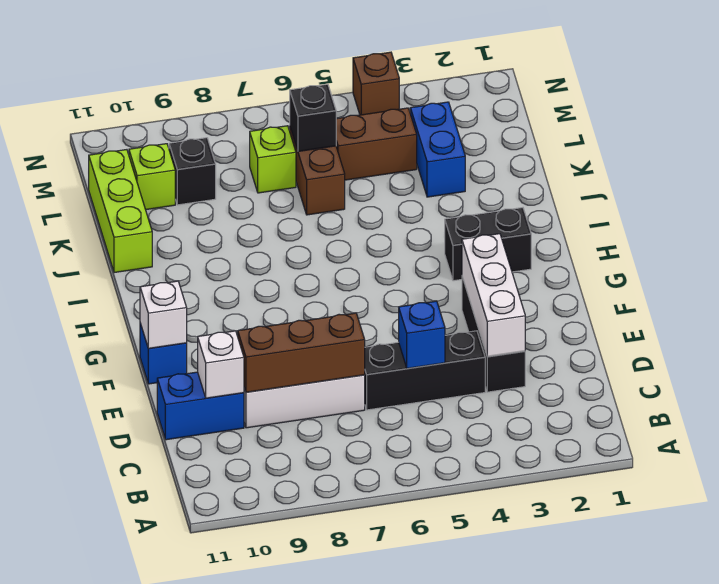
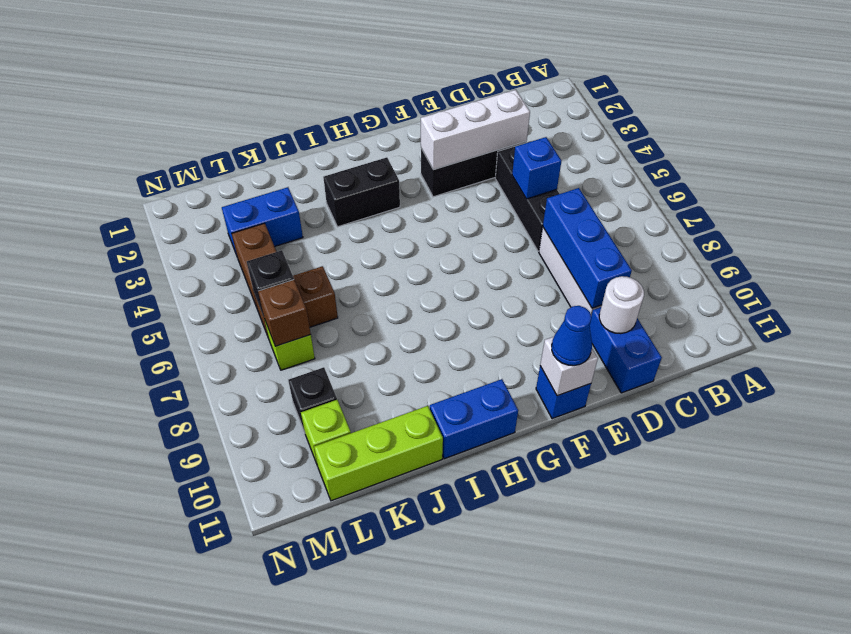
brown 1x3 brick [238,313,365,392] -> blue 1x3 brick [543,188,632,308]
white 1x1 brick [198,331,244,398] -> white 1x1 round brick [599,276,644,334]
none -> blue 1x1 cone [552,306,592,366]
black 1x2 brick [445,208,531,281] -> black 1x2 brick turned to [323,157,400,227]
none -> blue 1x2 brick [430,379,518,459]
brown 1x1 brick [353,52,399,115] -> brown 1x1 brick moved to [258,280,311,346]

